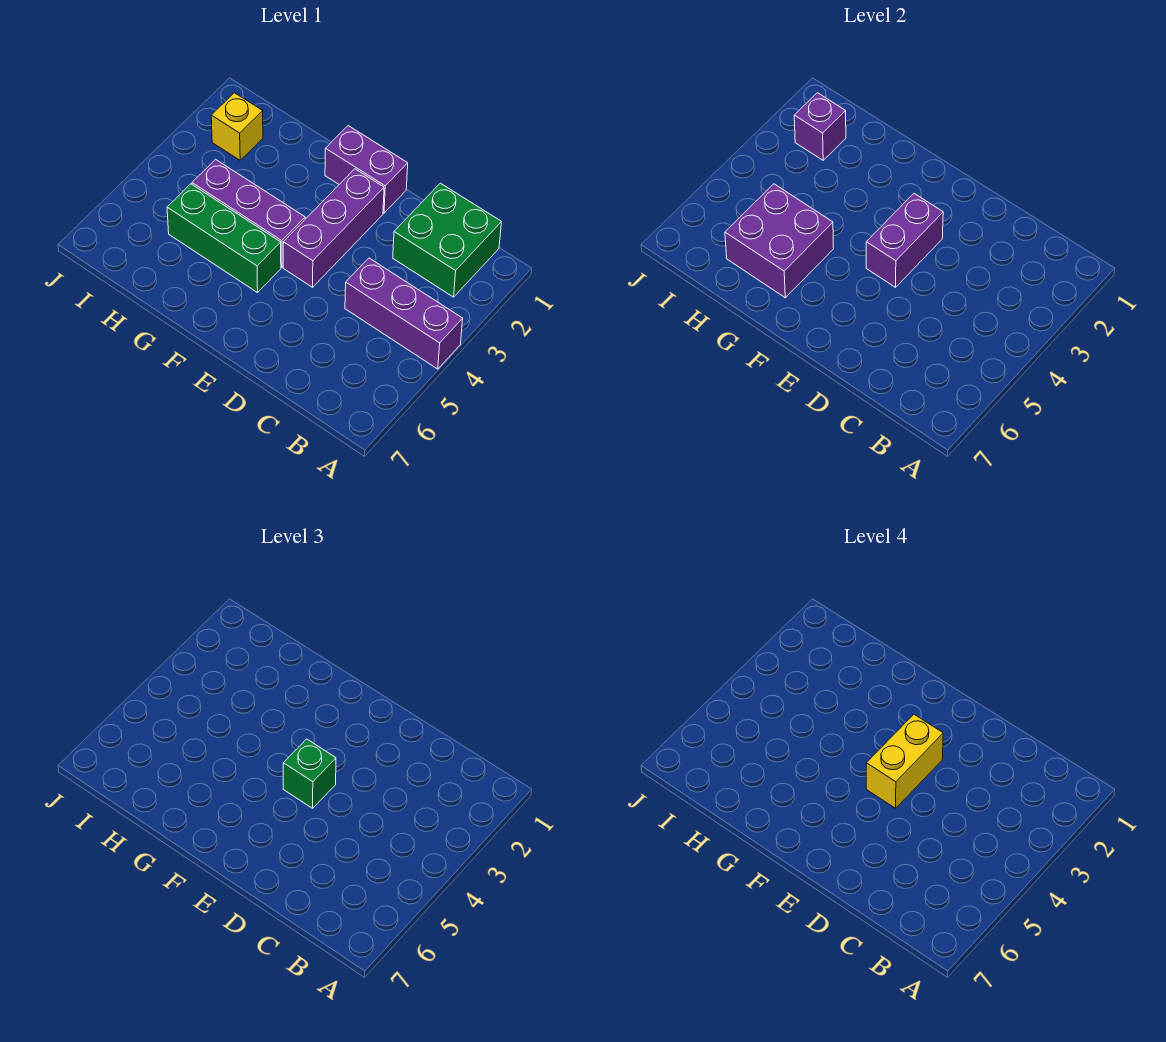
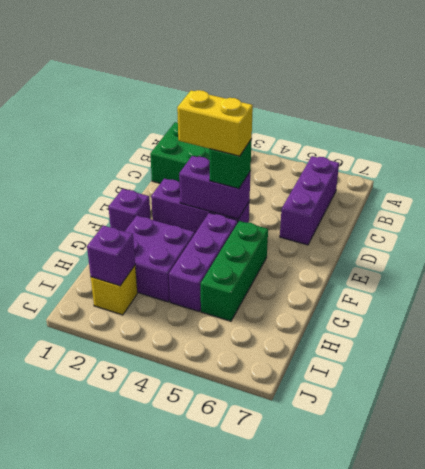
purple 1x3 brick [345,258,463,369] -> purple 1x3 brick moved to [280,156,339,245]
purple 1x2 brick [325,126,408,213] -> purple 1x1 brick [109,189,151,232]
purple 2x2 brick [725,184,834,298] -> purple 2x2 brick moved to [125,216,195,302]

